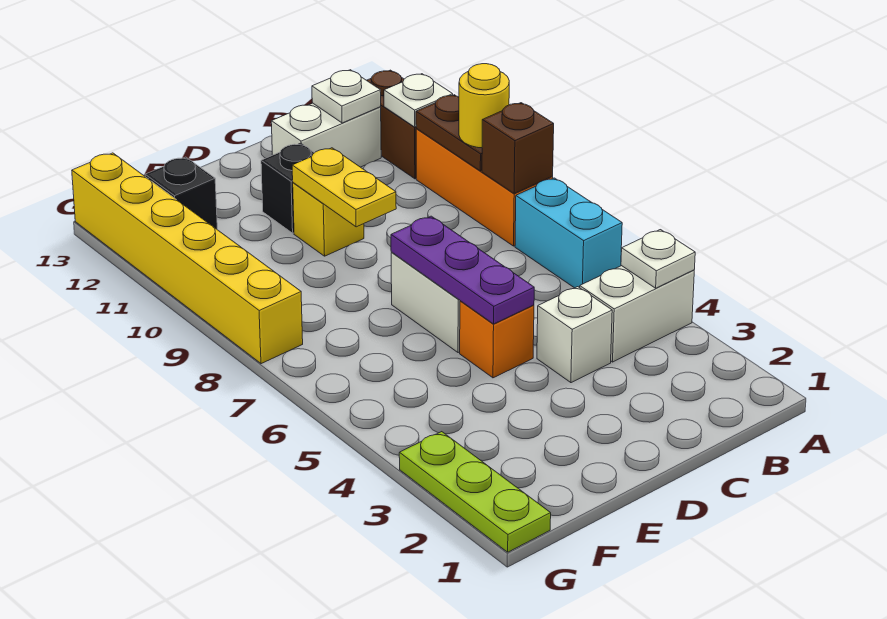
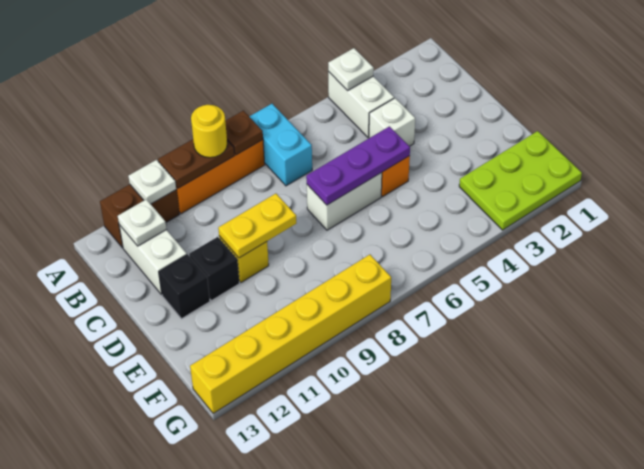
cyan 1x2 brick [515,178,622,288] -> cyan 1x2 brick turned to [249,104,312,186]
brown 1x1 brick [482,103,554,194] -> brown 1x1 plate [225,111,263,155]
black 1x1 brick [145,157,217,229] -> black 1x1 brick moved to [159,255,210,319]
lime 1x3 plate [399,432,551,552] -> lime 2x3 plate [459,131,582,230]

